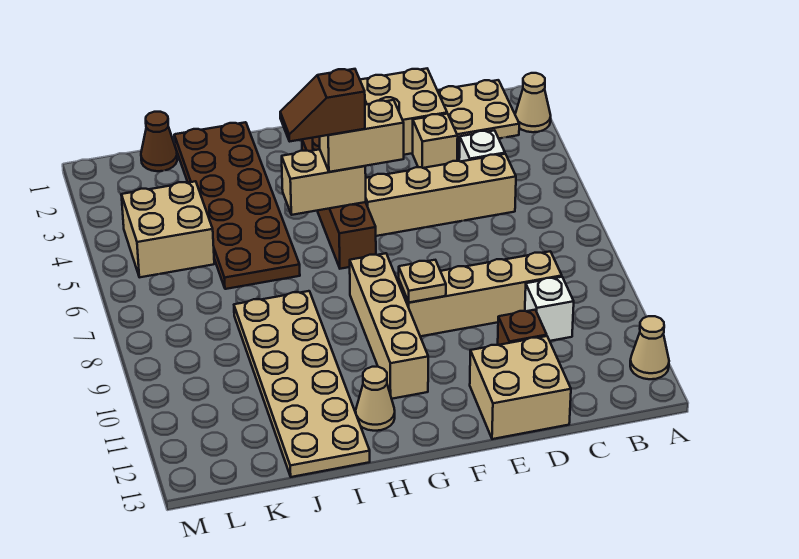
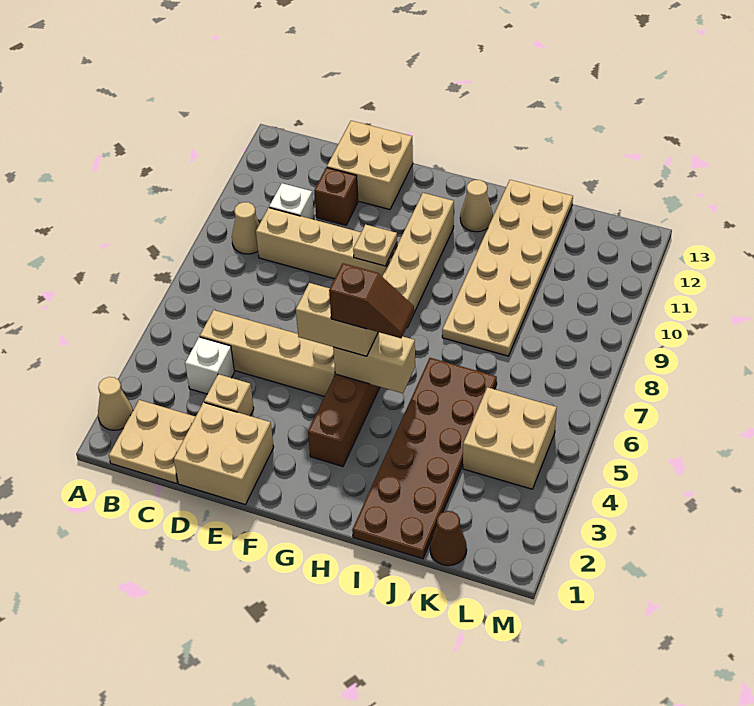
tan 1x1 cone [630,316,669,379] -> tan 1x1 cone moved to [232,202,259,254]

